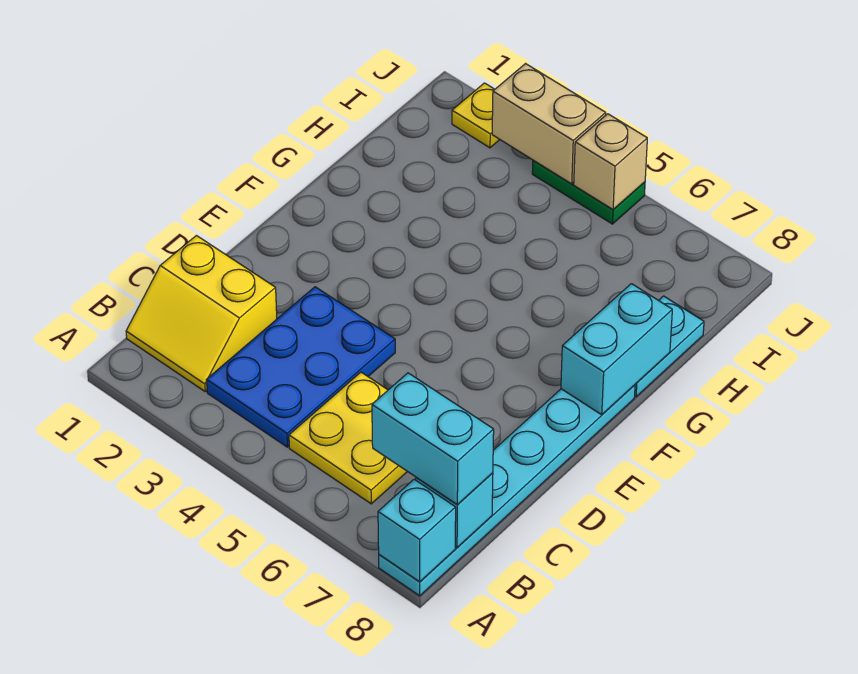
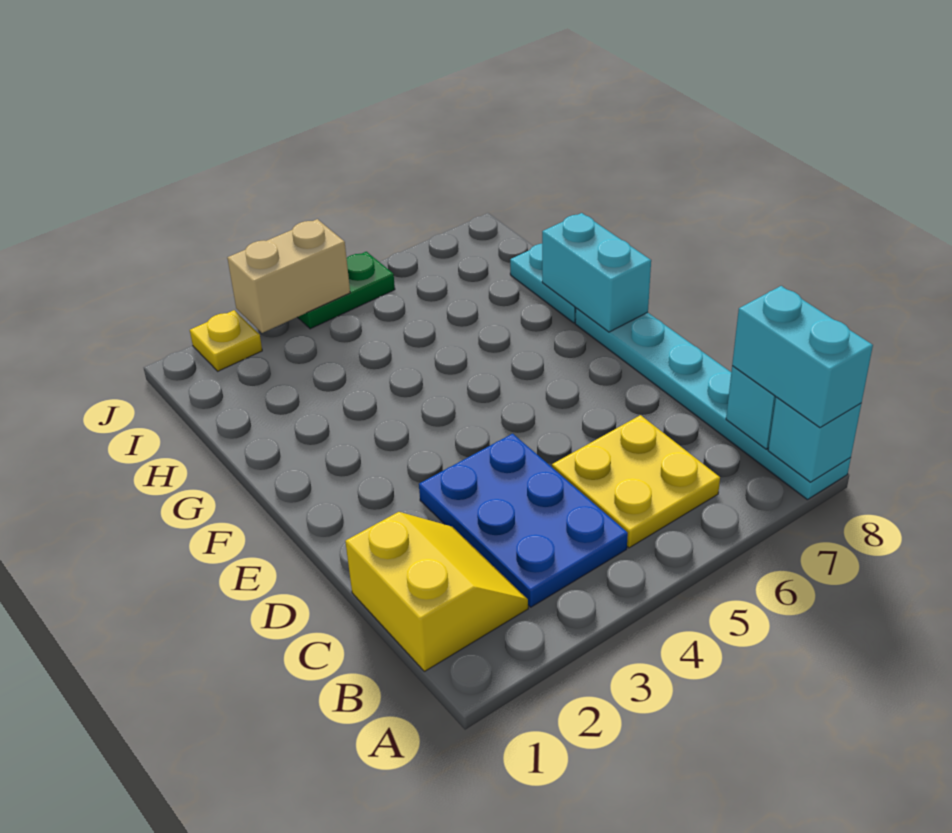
yellow 2x2 slope [126,236,277,391] -> yellow 2x2 slope turned to [345,512,528,671]
cyan 1x2 brick [372,373,494,504] -> cyan 1x2 brick turned to [732,286,873,428]
tan 1x1 brick [574,114,647,209] -> none

